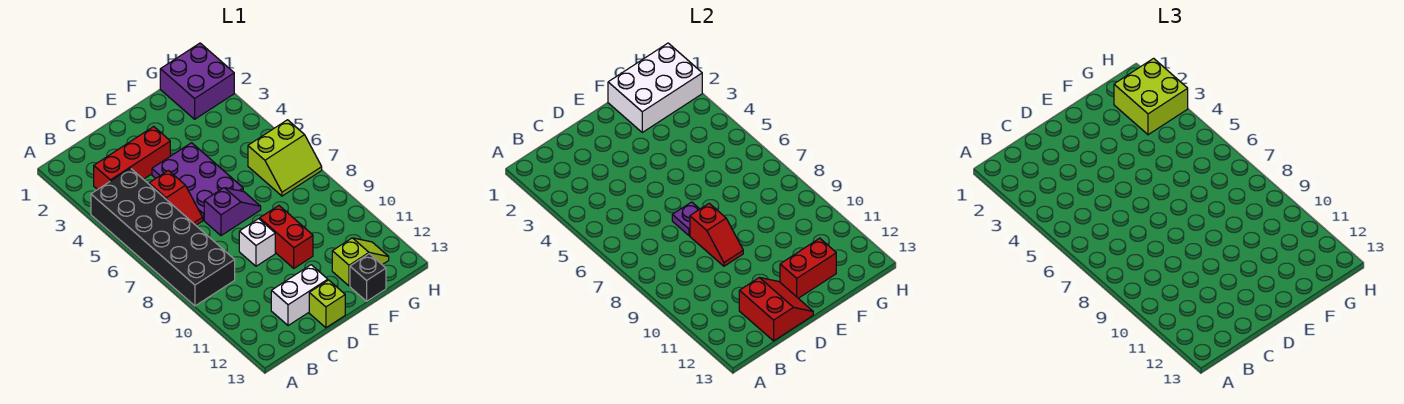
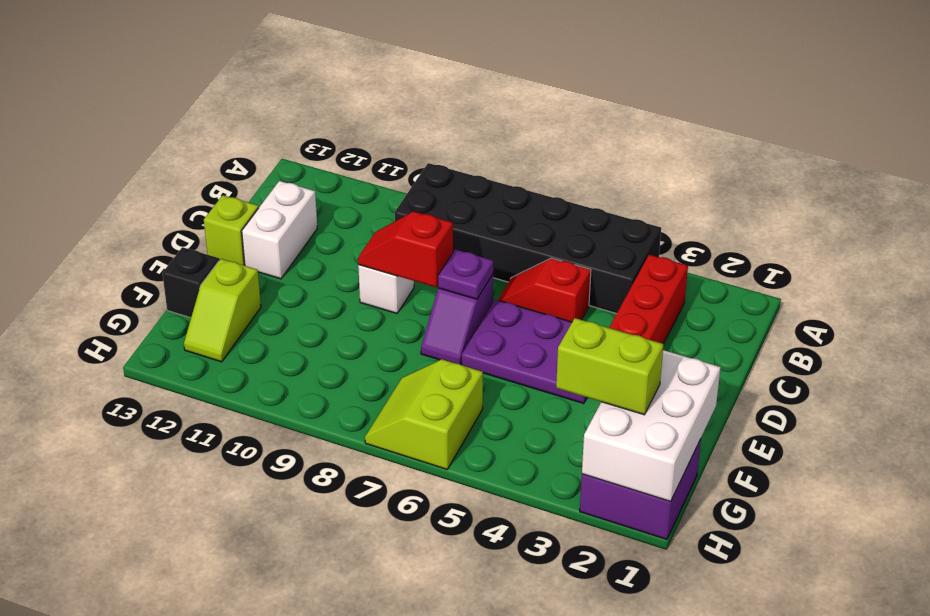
red 2x2 slope [739,278,813,341] -> none
red 1x2 brick [260,206,313,268] -> none
red 1x2 brick [780,238,836,298] -> none
lime 2x2 brick [1114,58,1188,135] -> lime 1x2 brick [556,318,664,415]

